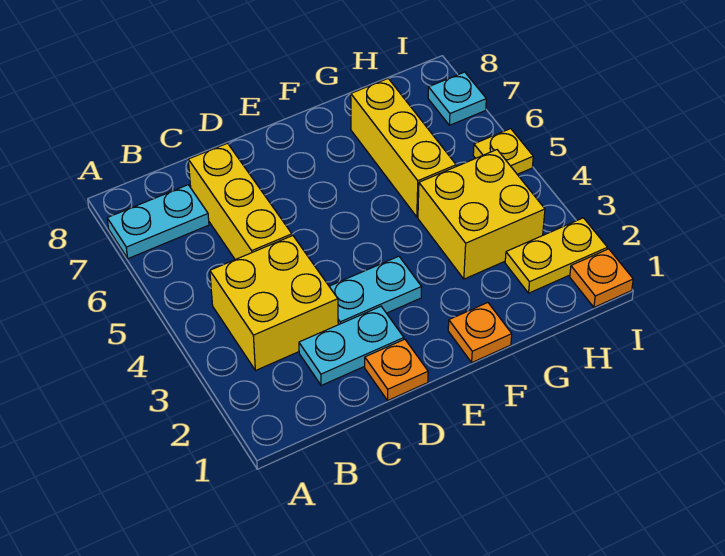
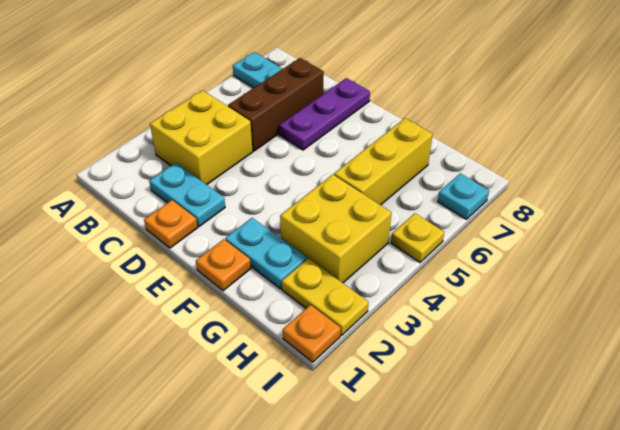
yellow 1x3 brick [188,143,292,260] -> brown 1x3 brick [228,58,324,151]
cyan 1x2 plate [329,256,422,325] -> cyan 1x2 plate moved to [225,218,307,289]
none -> purple 1x3 plate [279,78,370,150]

